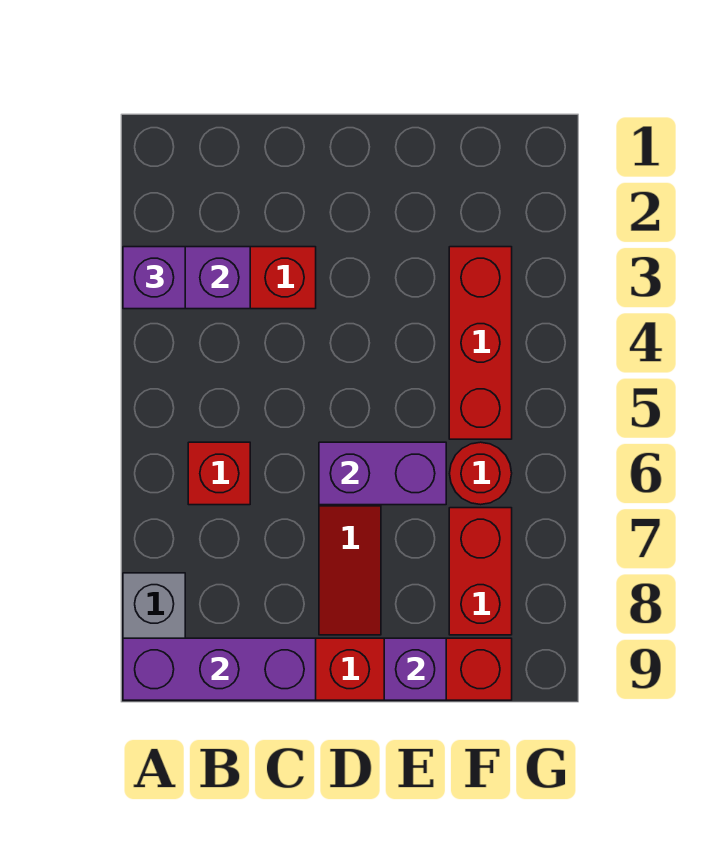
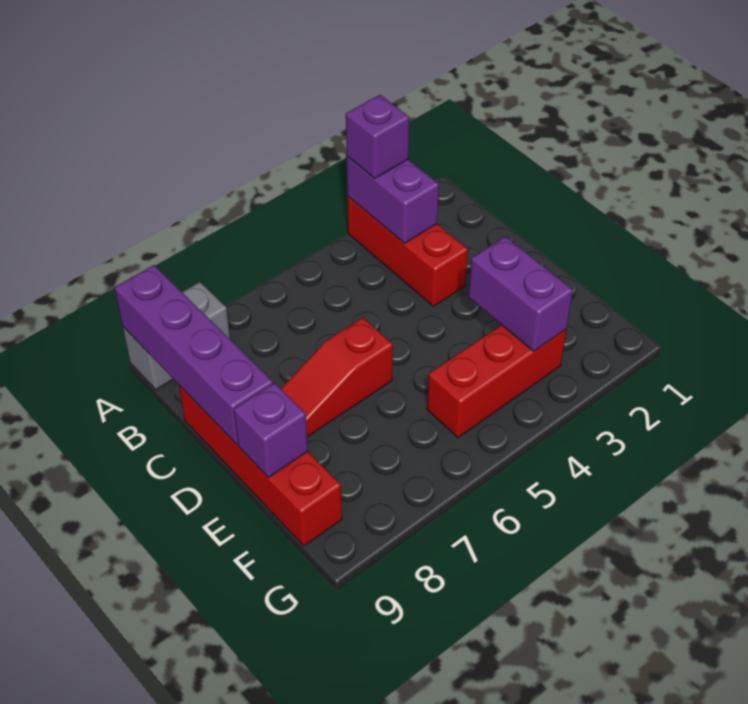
purple 1x3 brick [123,638,316,700] -> purple 1x4 brick [115,265,273,444]
red 1x1 brick [188,442,250,505] -> none
purple 1x2 brick [319,442,446,505] -> purple 1x2 brick moved to [468,236,573,351]
red 1x1 round brick [450,442,512,505] -> none
red 1x2 brick [449,508,512,635] -> none

